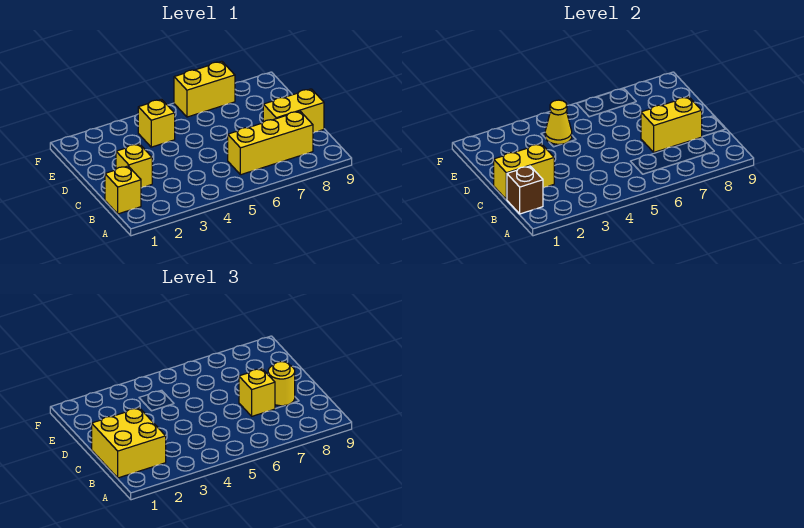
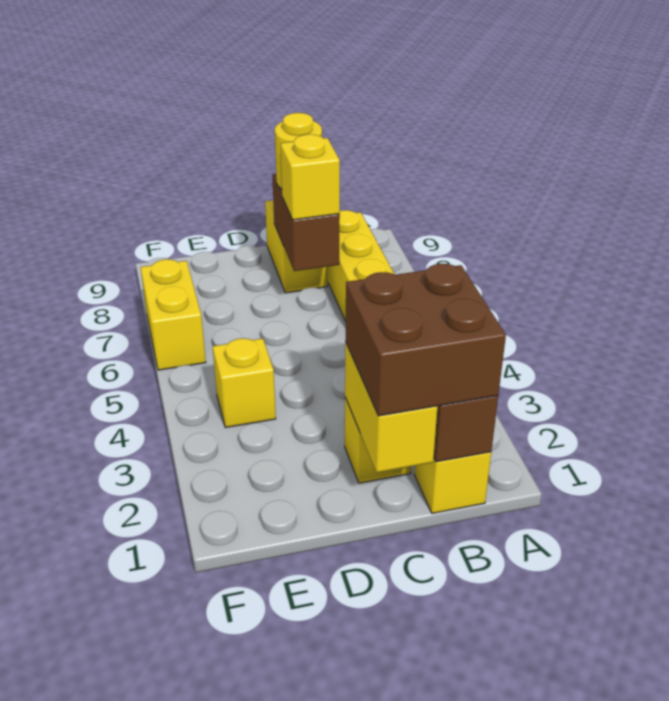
yellow 2x2 brick [92,408,166,478] -> brown 2x2 brick [345,264,506,416]
yellow 1x2 brick [641,97,702,152] -> brown 1x2 brick [272,174,340,271]
yellow 1x1 cone [545,100,572,144] -> none

